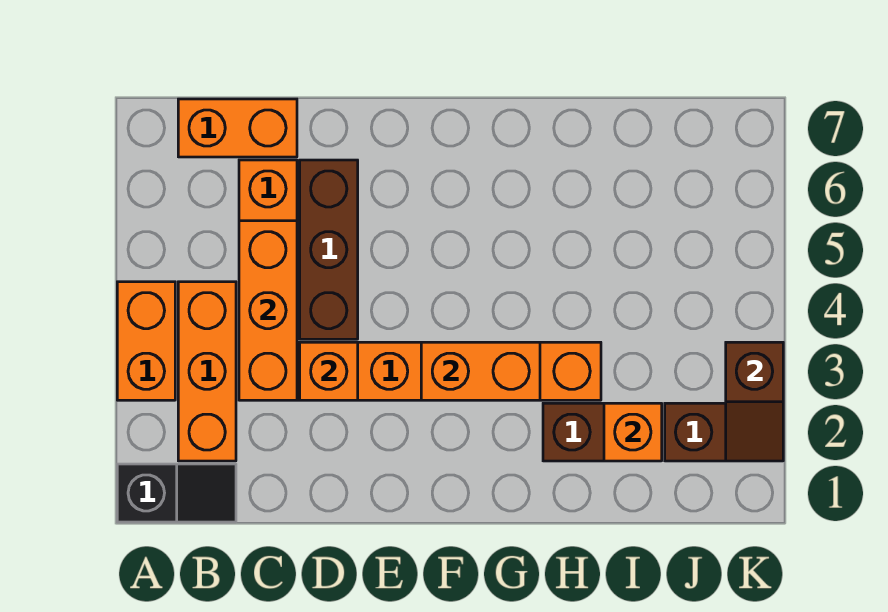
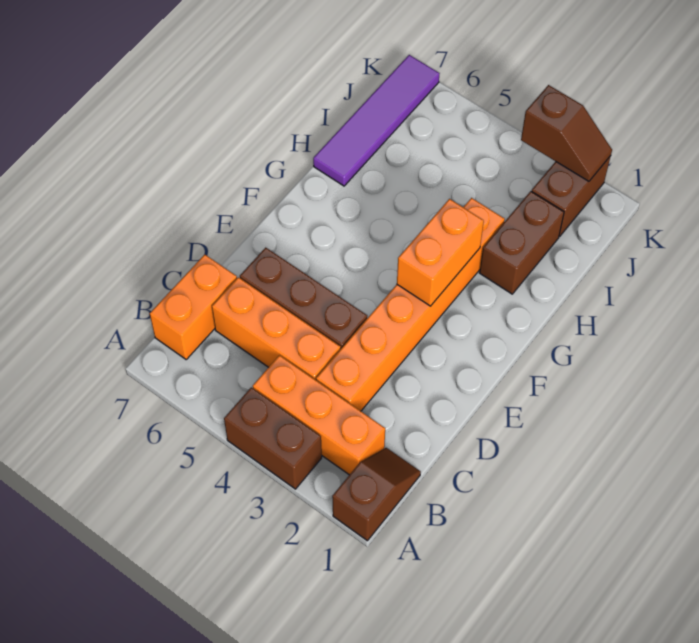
black 1x2 slope [117,464,236,522] -> brown 1x2 slope [332,448,421,541]
orange 1x2 brick [117,282,175,400] -> brown 1x2 brick [224,387,322,489]
orange 1x3 brick [239,221,297,400] -> none
orange 1x1 brick [300,342,358,400] -> none
none -> purple 1x4 tile [313,55,440,186]
orange 1x1 brick [604,403,662,461] -> none

